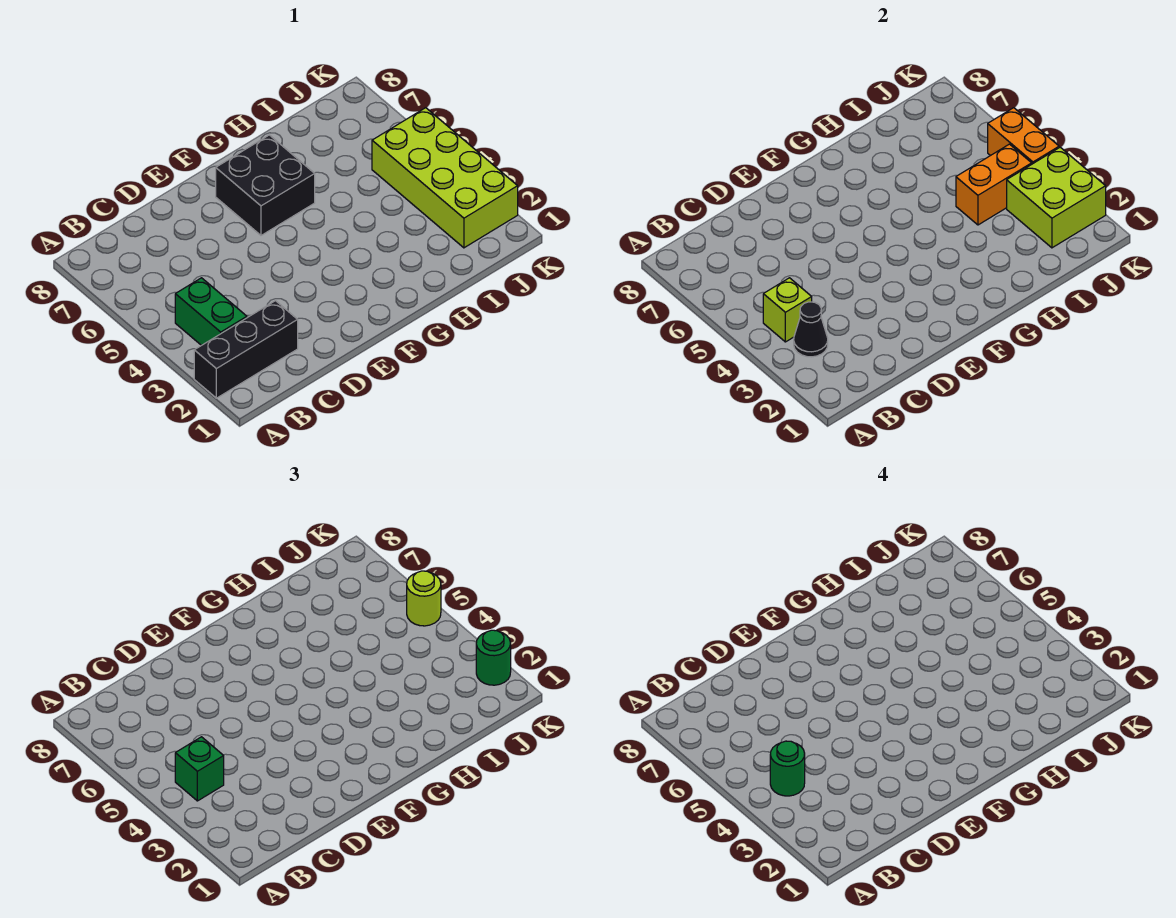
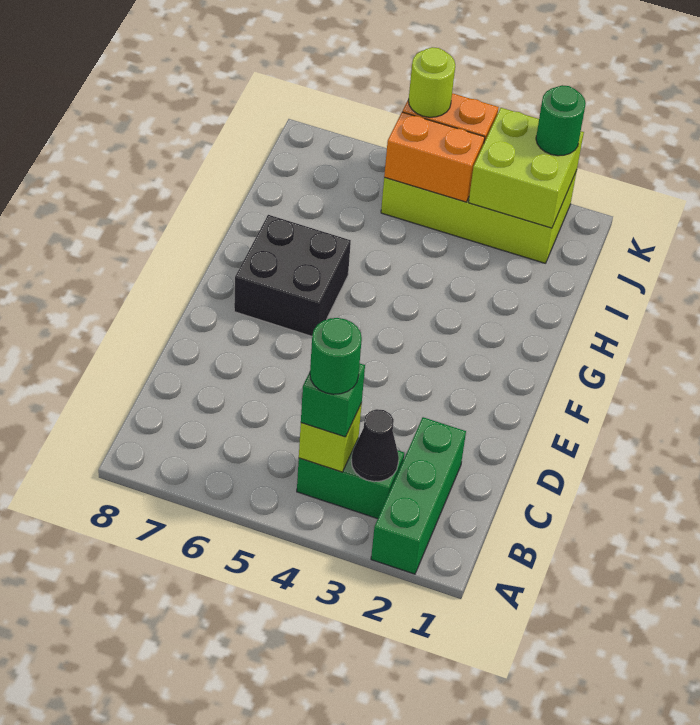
black 1x3 brick [194,301,298,398] -> green 1x3 brick [371,417,466,574]
orange 1x2 brick [956,144,1032,225] -> orange 1x2 brick turned to [384,112,485,202]

